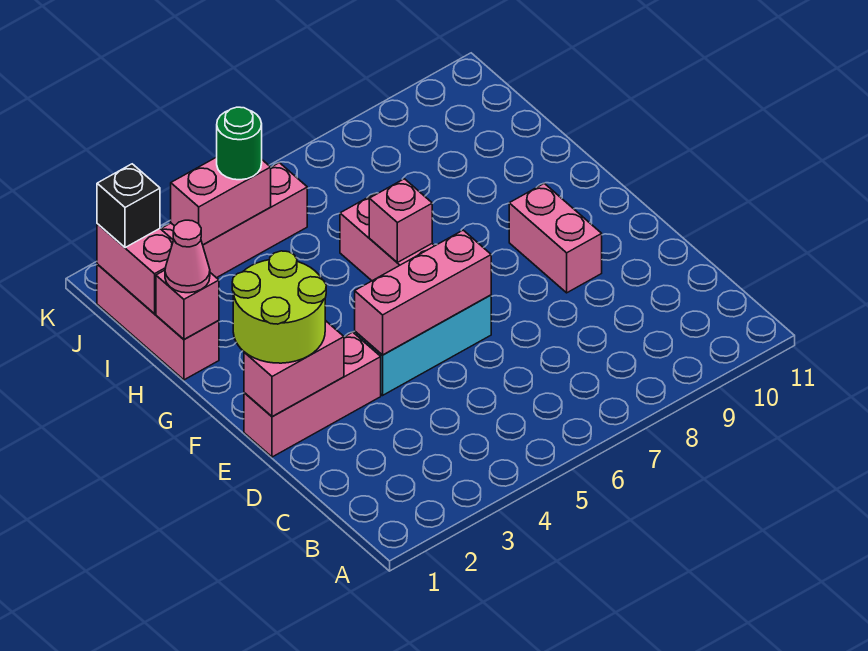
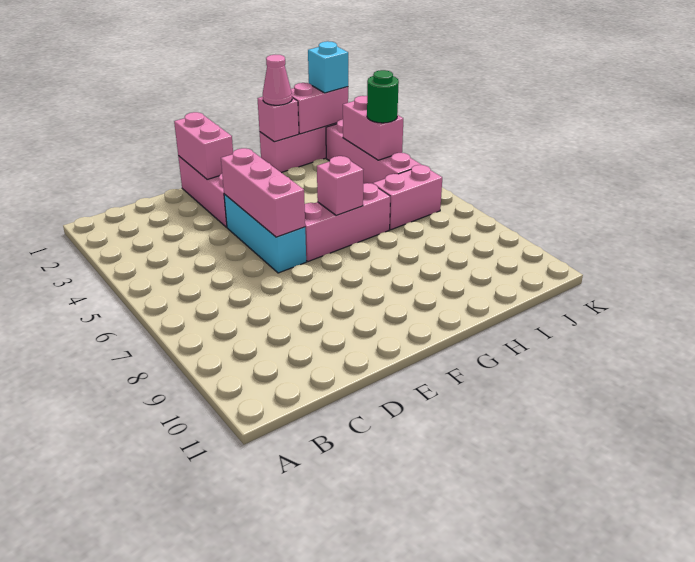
lime 2x2 round brick [232,251,326,363] -> none
pink 1x2 brick [509,183,602,293] -> pink 1x2 brick moved to [373,165,442,230]
black 1x1 brick [97,164,160,248] -> cyan 1x1 brick [308,41,348,93]

